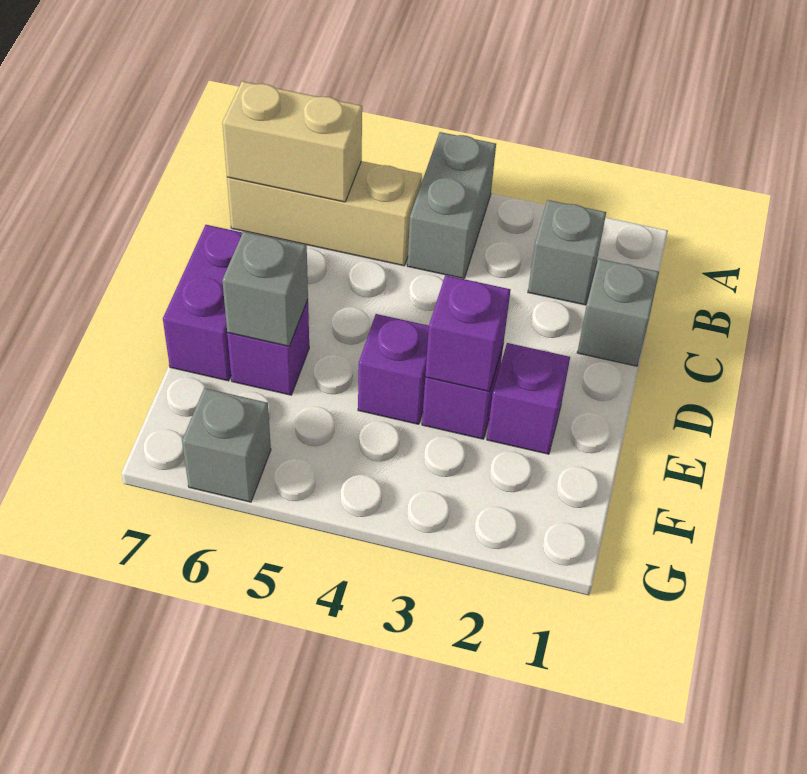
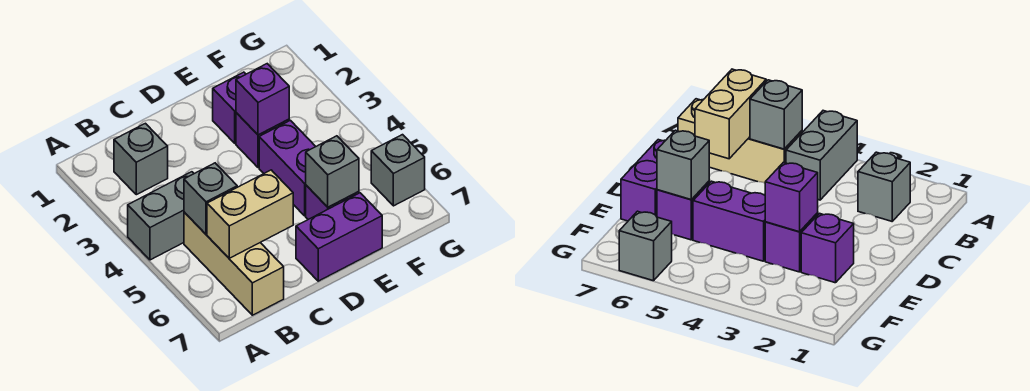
tan 1x2 brick [222,81,362,202] -> tan 1x2 brick turned to [207,170,293,258]
grey 1x1 brick [577,259,659,366] -> grey 1x1 brick moved to [184,163,237,234]
purple 1x1 brick [358,314,429,424] -> purple 1x2 brick [259,120,316,216]

